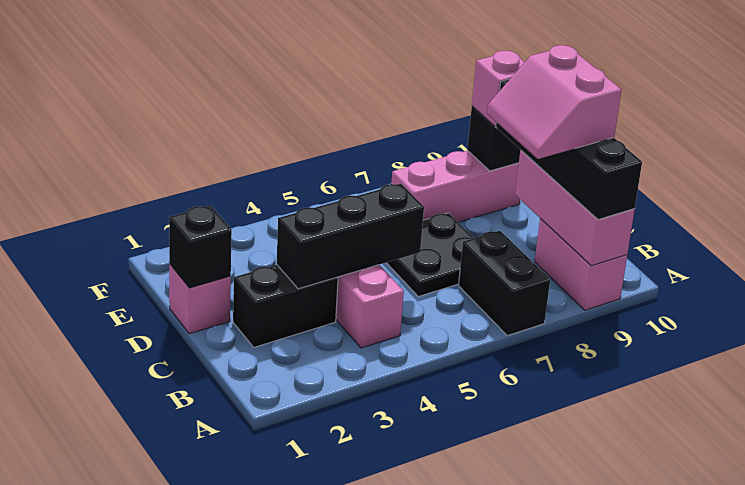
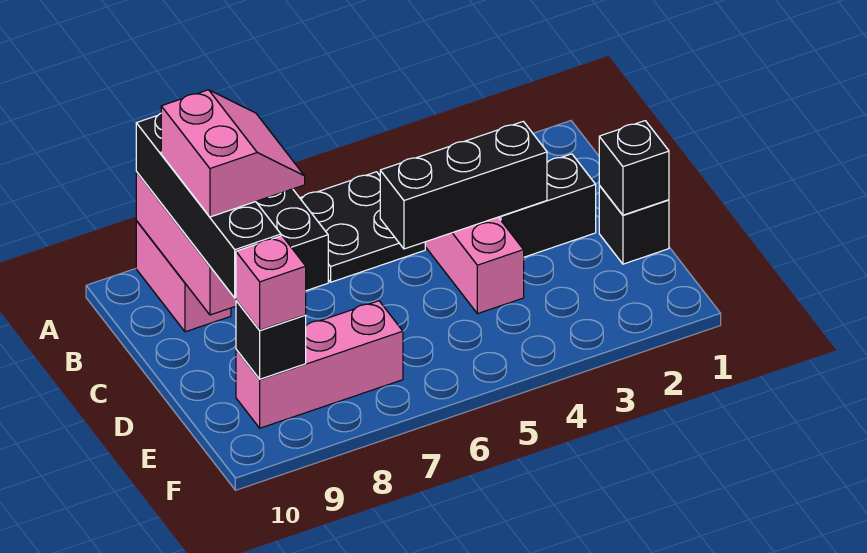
black 2x2 plate [386,213,474,296] -> black 2x2 plate moved to [300,172,425,282]
pink 1x1 brick [169,264,231,334] -> black 1x1 brick [599,185,669,264]

